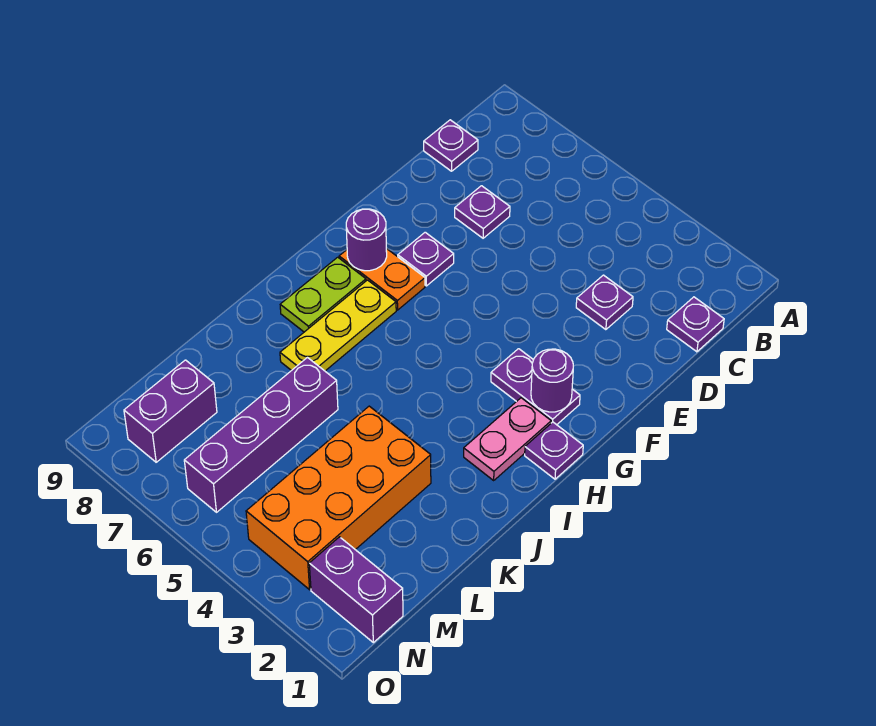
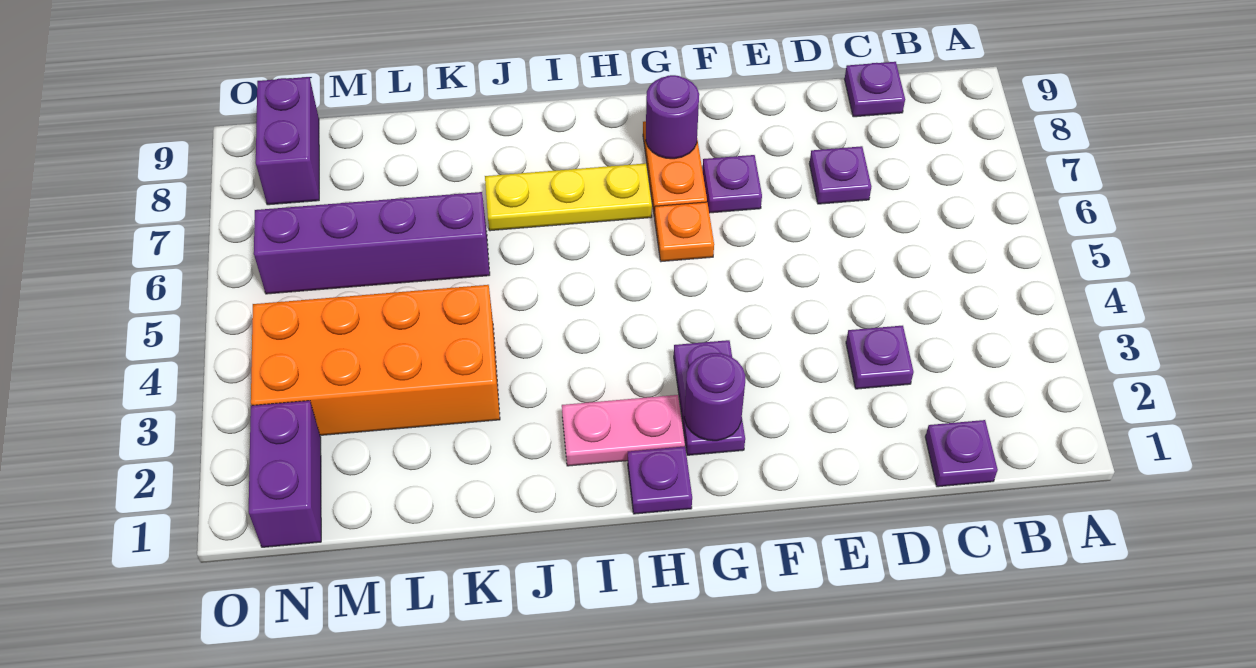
none -> orange 1x1 plate [655,202,714,262]
lime 1x2 plate [280,257,366,332] -> none
purple 1x2 brick [124,360,217,462] -> purple 1x2 brick turned to [256,77,319,205]

